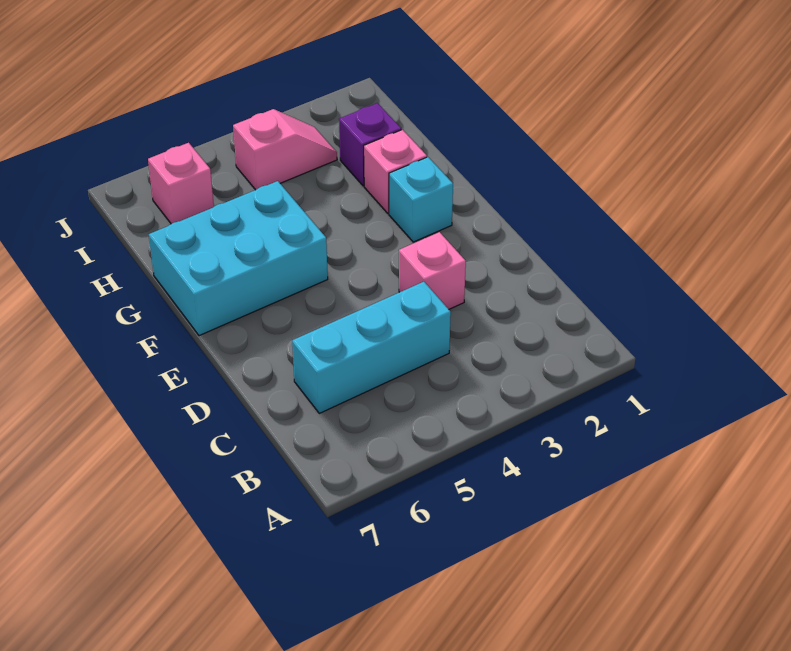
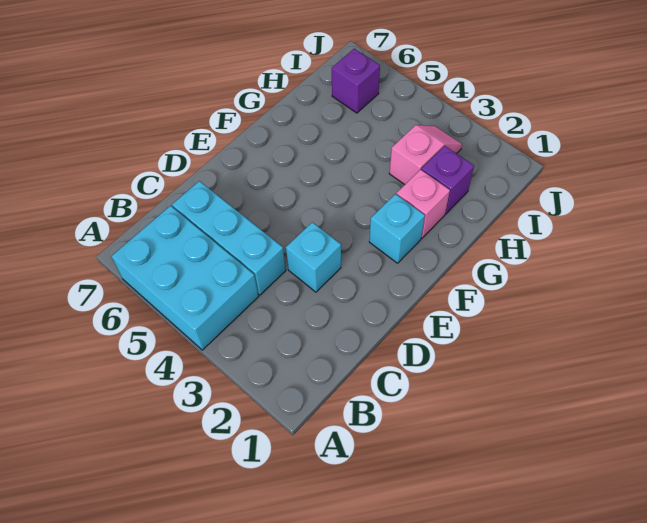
pink 1x1 brick [399,232,466,309] -> cyan 1x1 brick [286,222,341,292]
cyan 2x3 brick [149,181,328,336] -> cyan 2x3 brick moved to [111,206,258,350]
pink 1x2 slope [233,109,337,190] -> pink 1x2 slope turned to [389,125,462,185]
pink 1x1 brick [148,143,214,224] -> purple 1x1 brick [332,49,380,113]

